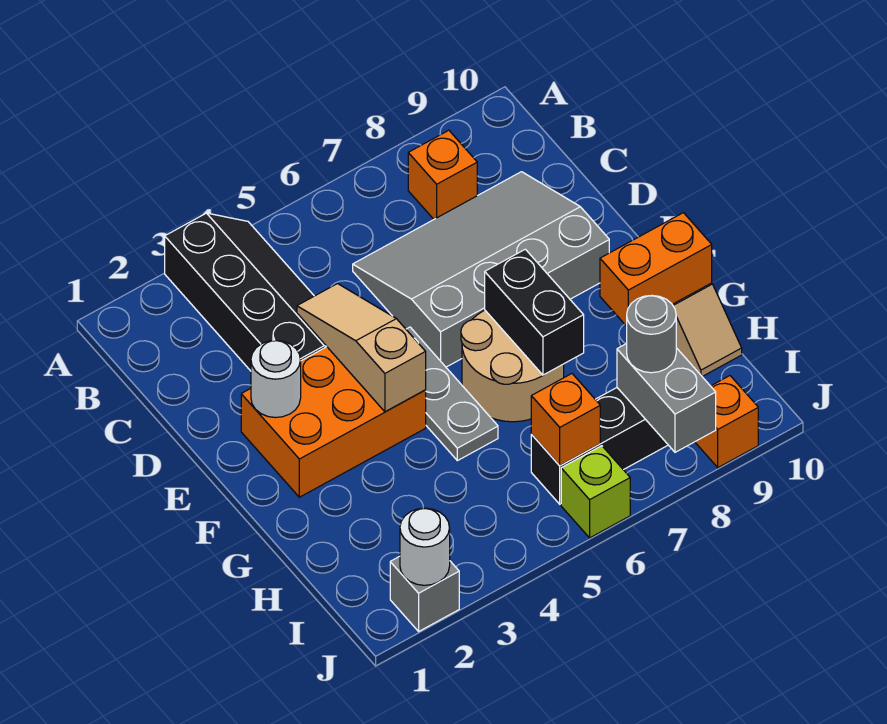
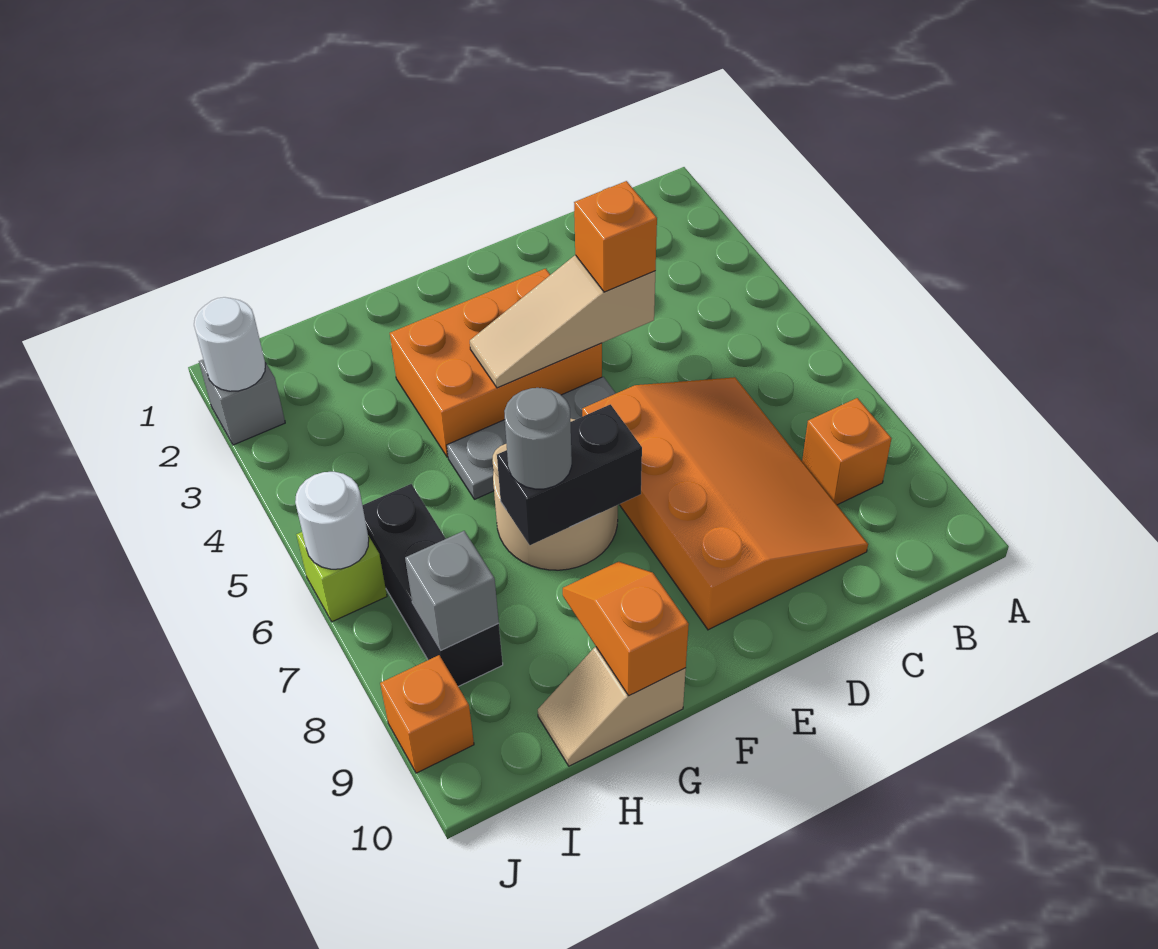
black 2x4 slope [165,213,327,371] -> none
grey 3x4 slope [353,172,609,367] -> orange 3x4 slope [582,377,868,630]
tan 1x3 slope [297,284,426,412] -> tan 1x3 slope turned to [470,255,655,388]
orange 2x3 brick [241,347,426,497] -> orange 2x3 brick turned to [390,269,602,457]
white 1x1 round brick [251,340,301,418] -> white 1x1 round brick moved to [295,471,369,569]
orange 1x2 brick [600,213,712,326] -> orange 1x2 slope [563,562,689,695]
orange 1x1 brick [531,374,600,466] -> orange 1x1 brick moved to [574,181,657,292]
grey 1x2 brick [617,343,716,452] -> grey 1x1 brick [405,531,499,650]
grey 1x1 round brick [627,295,676,373] -> grey 1x1 round brick moved to [504,388,572,489]

